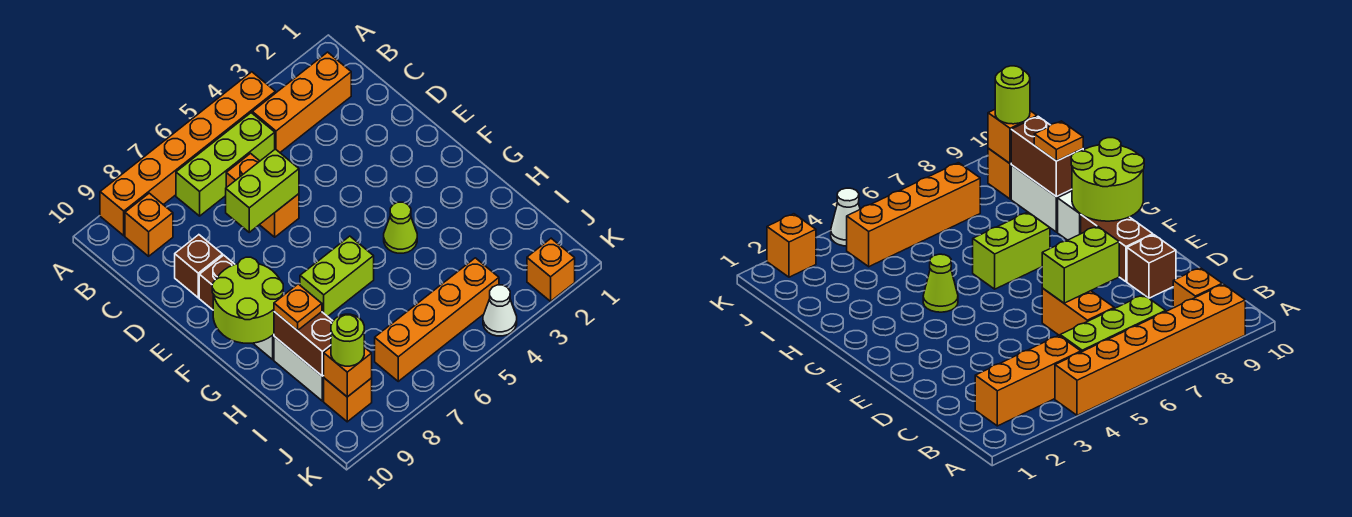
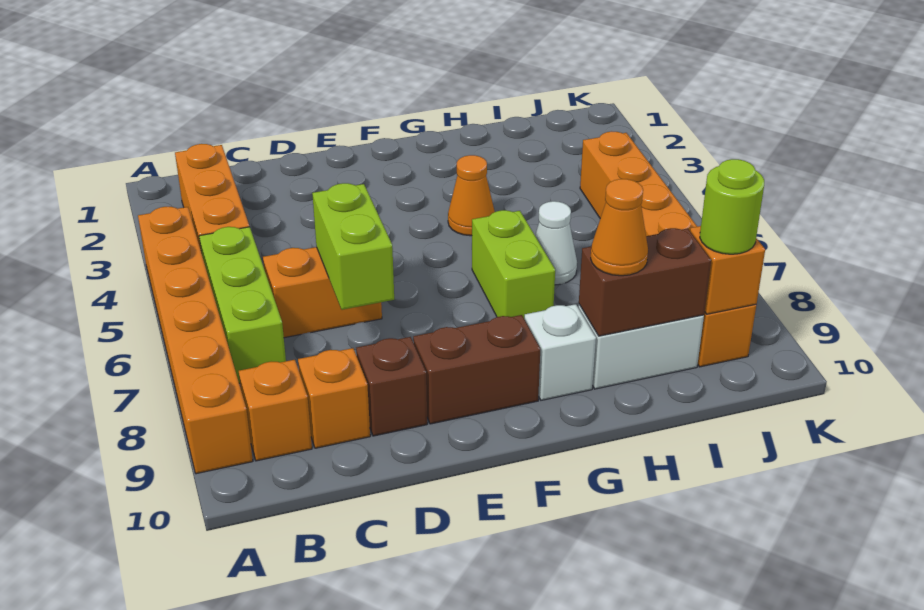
lime 2x2 round brick [212,257,283,343] -> none
lime 1x1 cone [384,202,417,253] -> orange 1x1 cone [448,155,495,236]
orange 1x1 plate [274,284,322,331] -> orange 1x1 cone [591,179,648,276]
orange 1x1 brick [527,238,575,301] -> orange 1x1 brick moved to [298,348,370,448]
white 1x1 cone [483,285,517,336] -> white 1x1 cone moved to [535,201,577,285]

